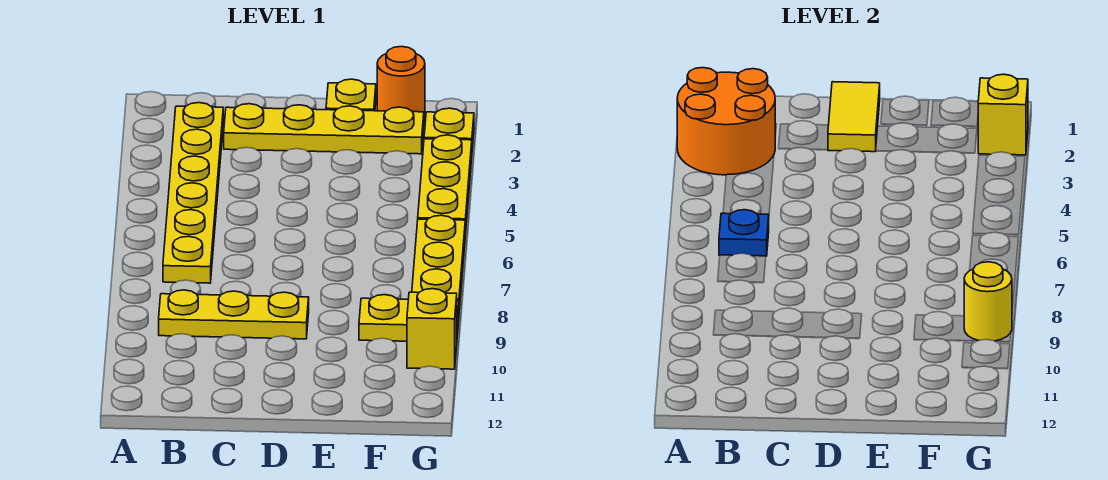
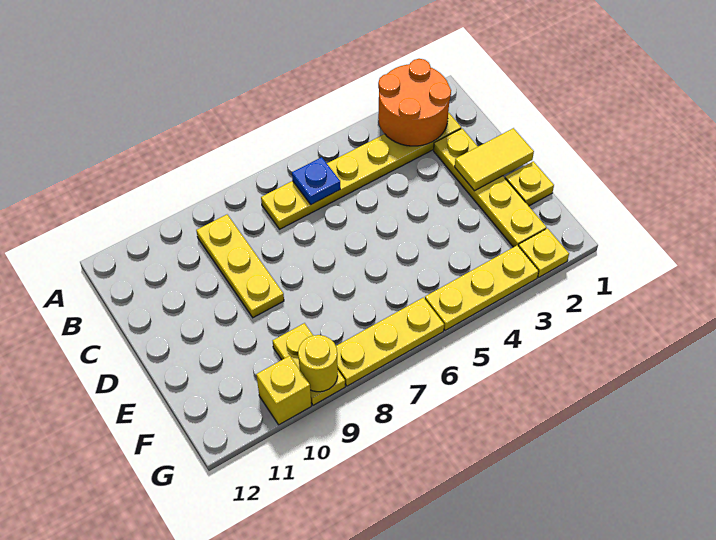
orange 1x1 round brick [377,46,425,116] -> none
yellow 1x1 brick [978,74,1028,155] -> none

